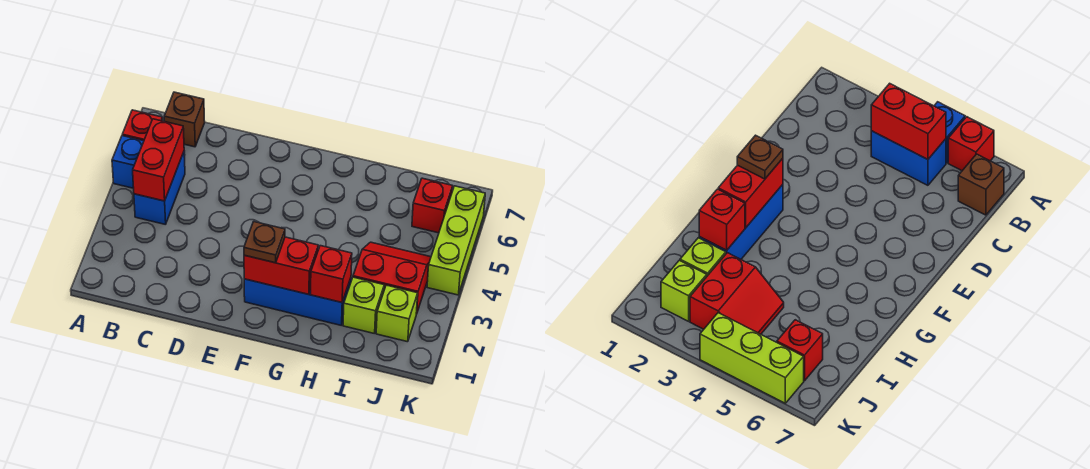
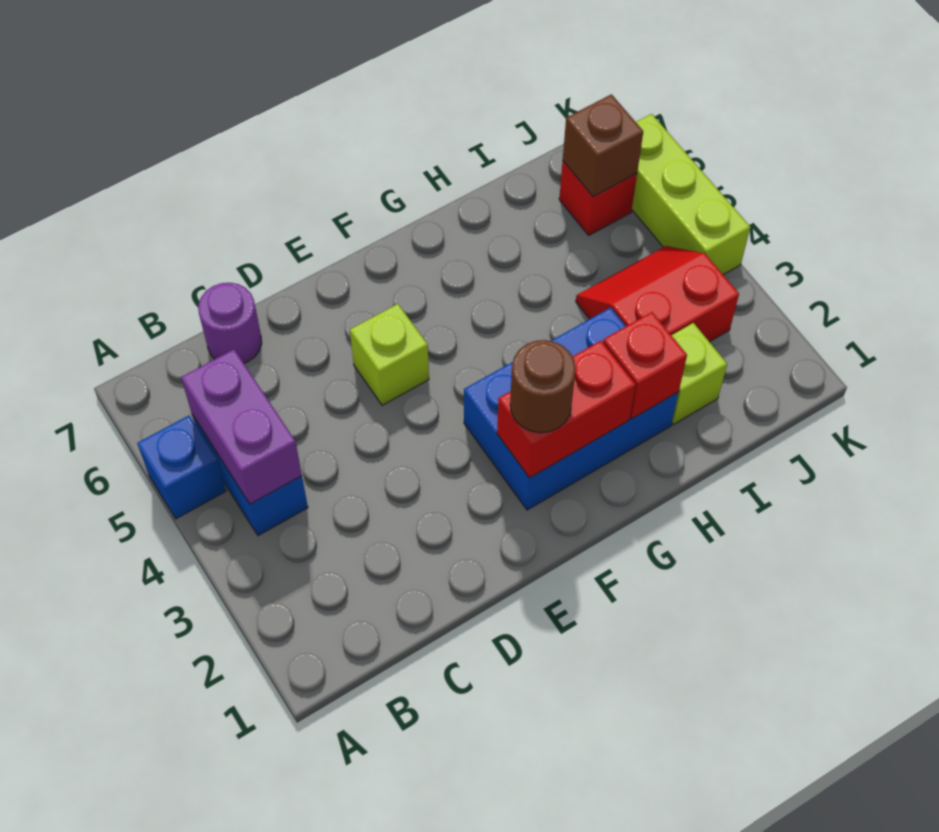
red 1x1 brick [122,110,162,141] -> none
red 1x2 brick [133,119,184,201] -> purple 1x2 brick [181,349,302,504]
brown 1x1 brick [164,92,205,147] -> brown 1x1 brick moved to [563,94,643,197]
none -> purple 1x1 round brick [198,283,262,363]
blue 1x3 brick [244,278,351,325] -> blue 2x3 brick [464,308,679,510]
brown 1x1 plate [244,222,285,263] -> brown 1x1 round brick [510,340,576,433]
lime 1x1 brick [376,285,418,342] -> lime 1x1 brick moved to [350,304,429,405]

